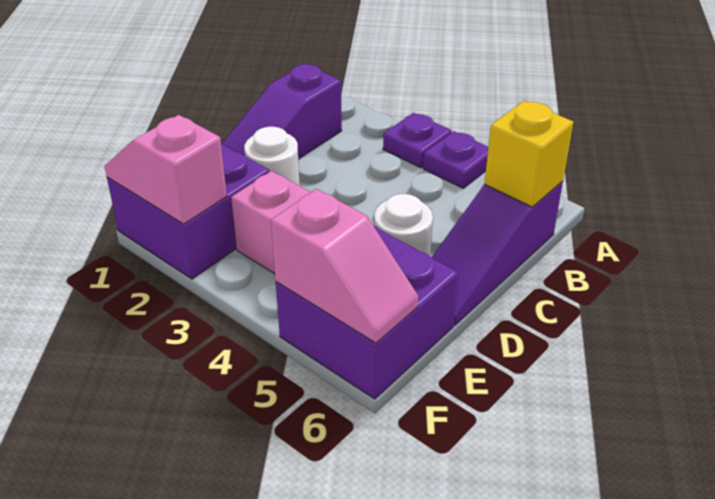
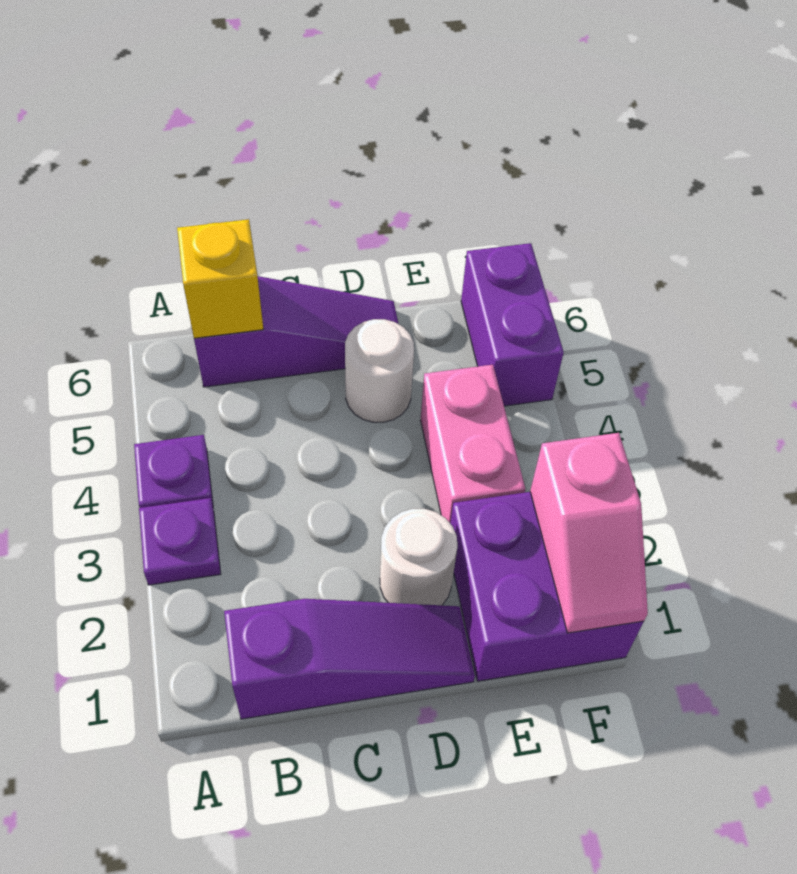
purple 2x2 brick [276,226,458,399] -> purple 1x2 brick [461,243,564,406]
pink 1x2 slope [271,189,418,343] -> none

